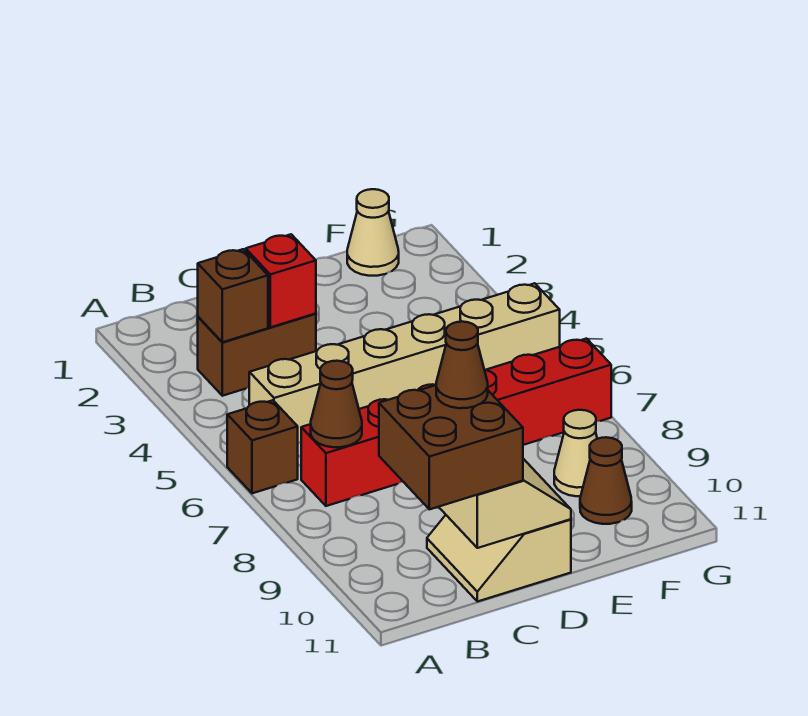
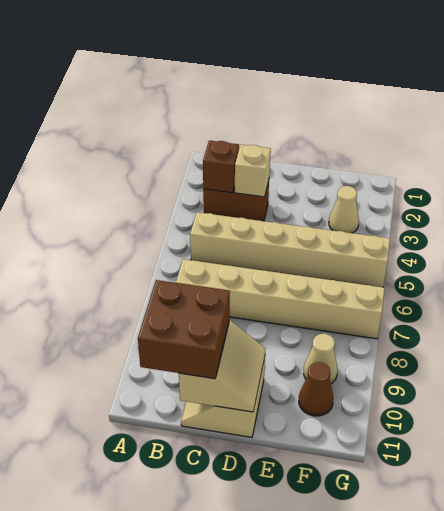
brown 1x1 brick [227,400,298,493] -> none
red 1x6 brick [301,339,611,506] -> tan 1x6 brick [176,259,385,339]
brown 1x1 cone [311,361,362,447] -> none
red 1x1 brick [246,234,316,327] -> tan 1x1 brick [235,145,271,197]
brown 1x1 cone [436,322,488,408] -> none
tan 1x1 cone [347,189,399,276] -> tan 1x1 cone moved to [329,186,359,233]

